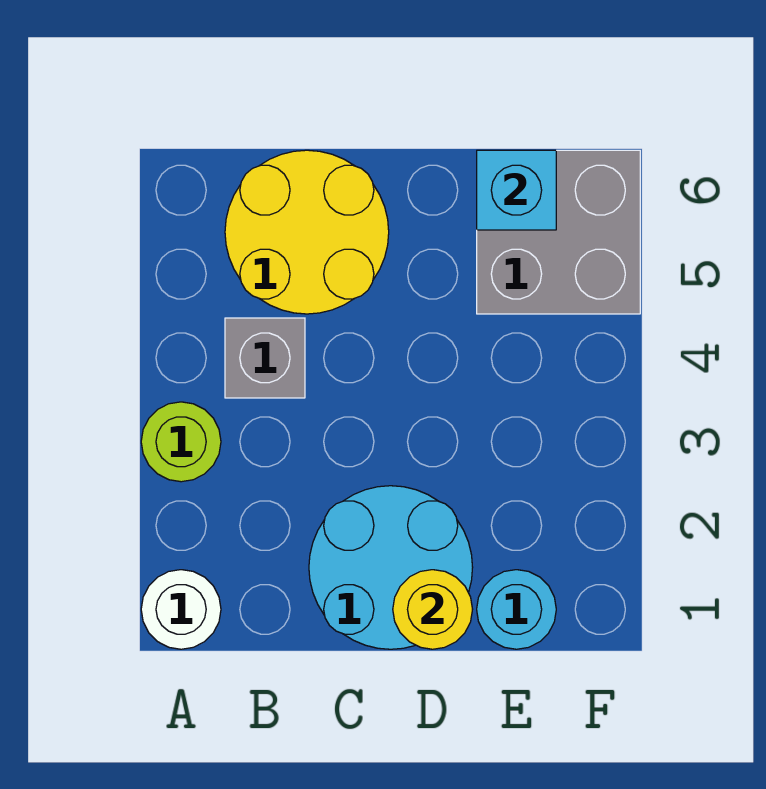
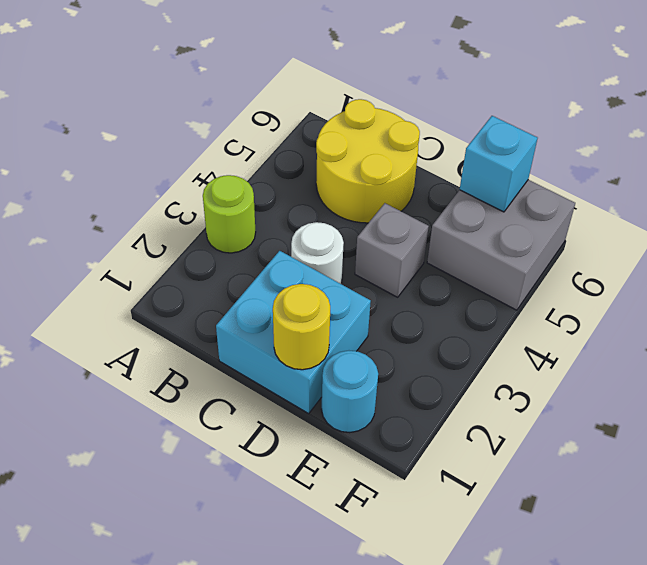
white 1x1 round brick [141,570,221,649] -> white 1x1 round brick moved to [291,222,344,284]
grey 1x1 brick [225,318,305,398] -> grey 1x1 brick moved to [355,203,429,297]
cyan 2x2 round brick [309,486,473,649] -> cyan 2x2 brick [216,251,371,413]

